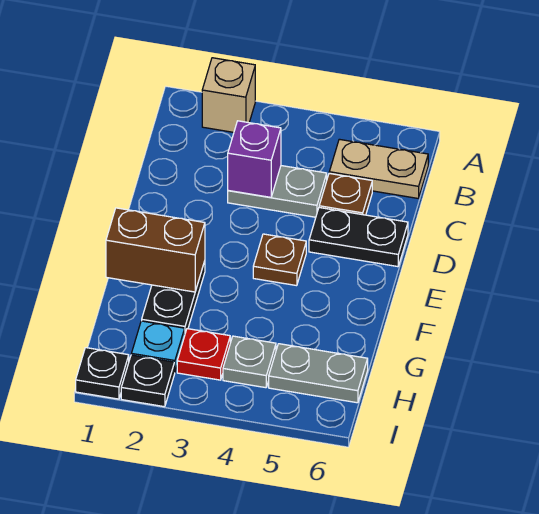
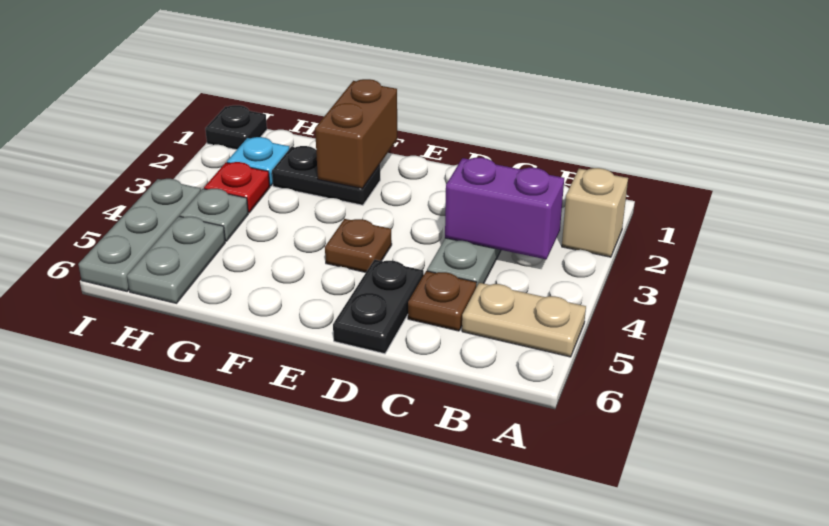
tan 1x2 plate [329,139,428,198] -> tan 1x2 plate turned to [462,283,586,357]
purple 1x1 brick [228,121,281,197] -> purple 1x2 brick [445,158,564,259]
black 1x1 plate [121,355,175,407] -> none
none -> grey 1x3 plate [78,179,201,291]

